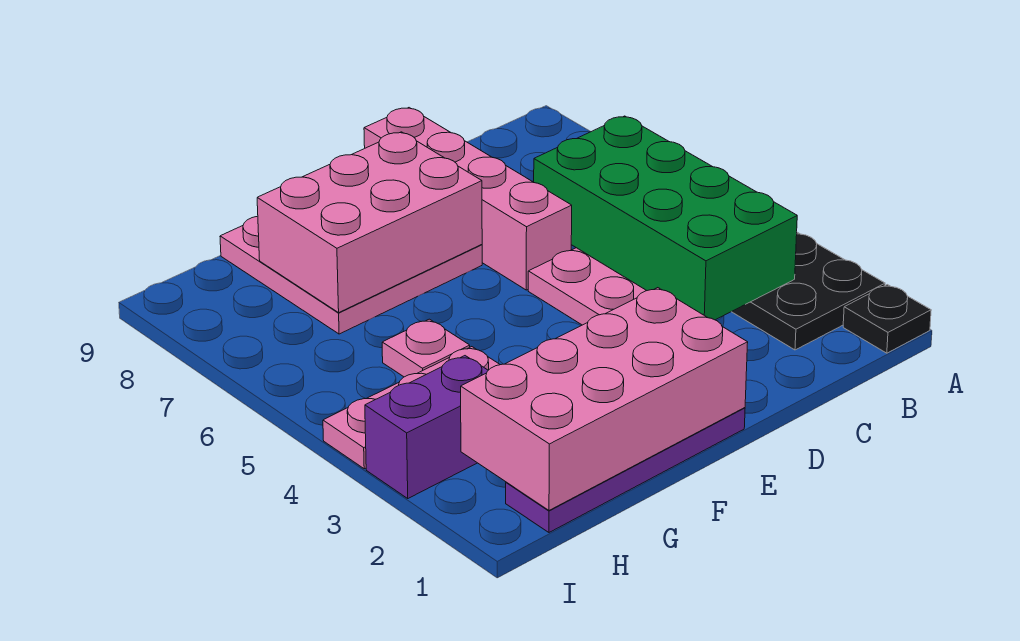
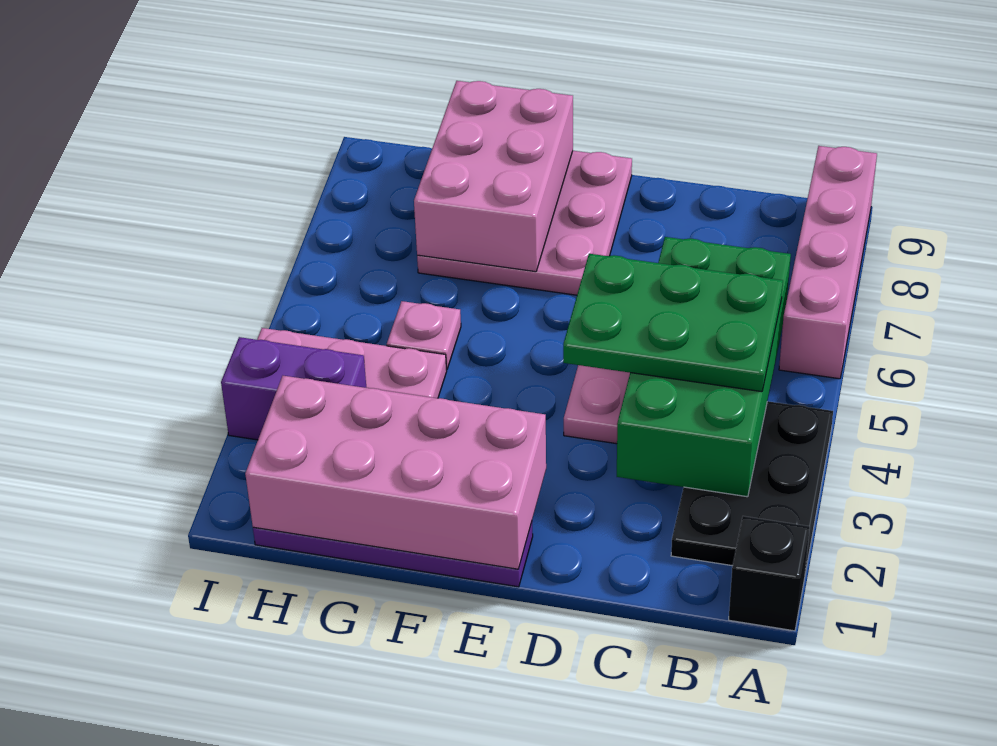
black 1x1 plate [843,285,931,353] -> black 1x1 brick [729,516,810,631]
none -> green 2x3 plate [563,254,783,392]
pink 1x4 brick [364,108,572,290] -> pink 1x4 brick moved to [779,146,877,379]
pink 2x3 brick [257,132,482,313] -> pink 2x3 brick turned to [414,81,573,272]

